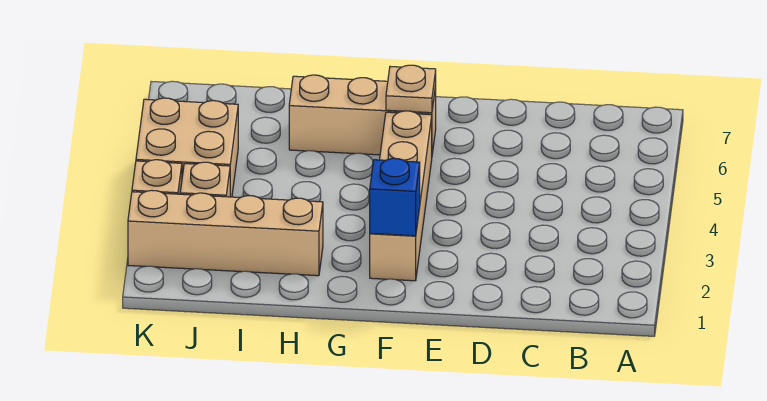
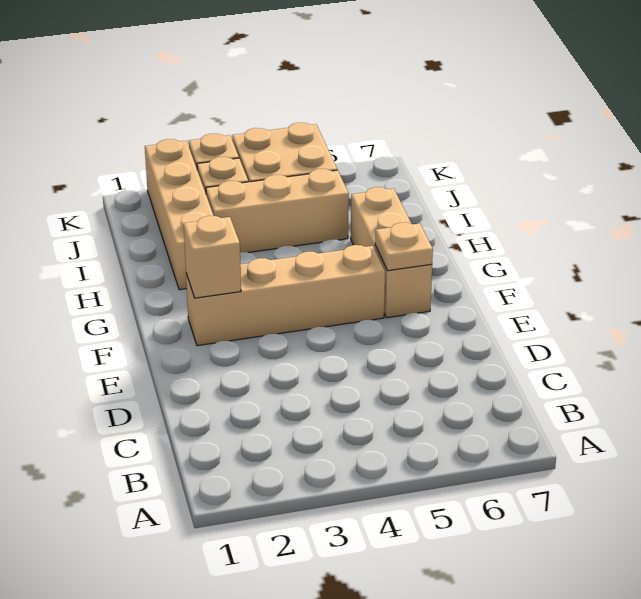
blue 1x1 brick [370,158,420,236] -> tan 1x1 brick [184,216,241,298]
none -> tan 1x3 brick [206,169,349,253]

